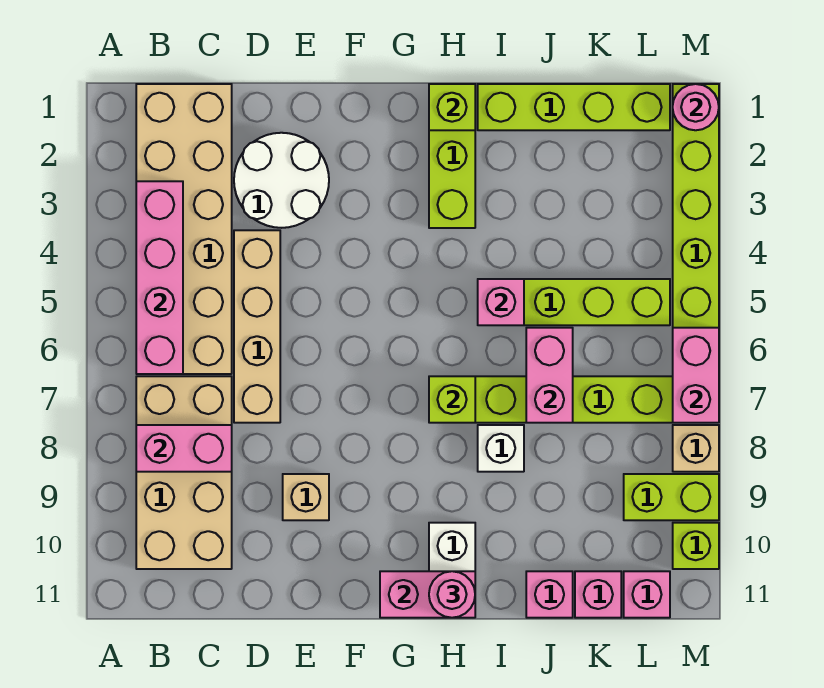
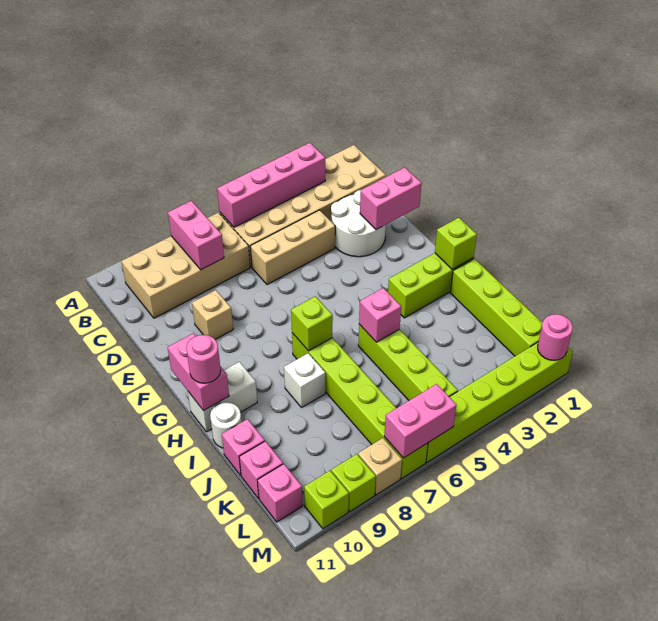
tan 1x4 brick [234,230,280,423] -> tan 1x3 brick [250,210,335,285]
none -> white 1x1 round brick [210,402,241,448]
pink 1x2 brick [526,328,573,423] -> pink 1x2 brick moved to [360,167,422,230]
lime 1x2 brick [624,474,719,520] -> lime 1x1 brick [331,454,376,511]

